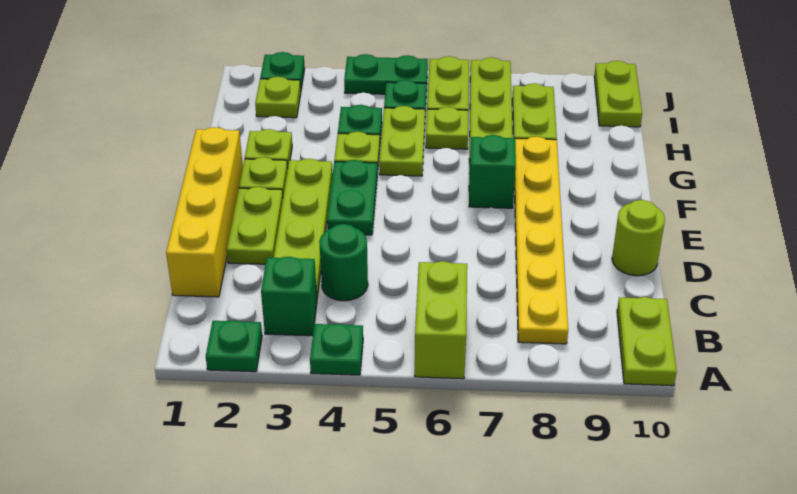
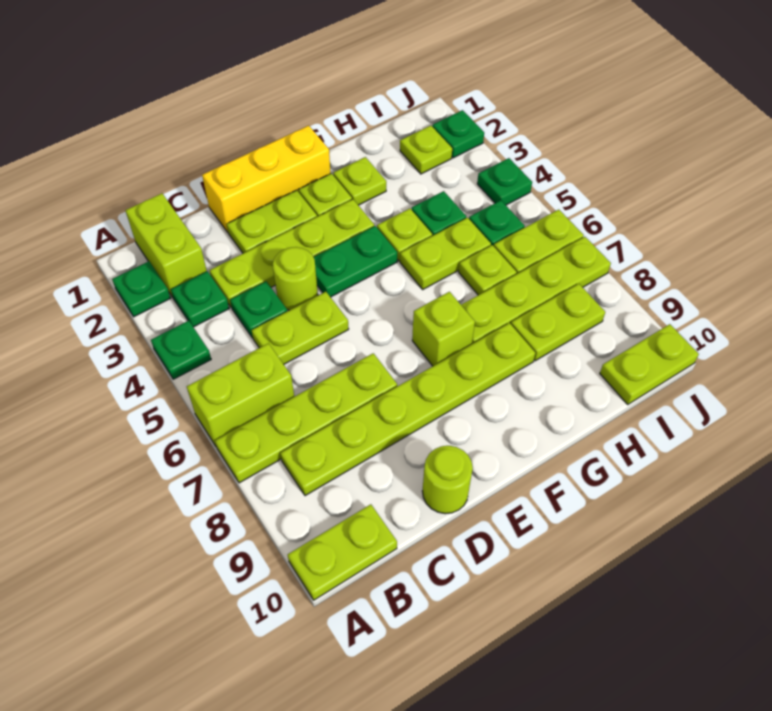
none -> lime 1x4 plate [215,353,397,483]
none -> lime 1x2 brick [125,193,207,297]
green 1x1 brick [261,257,317,336] -> green 1x1 plate [171,271,229,327]
yellow 1x6 plate [514,137,568,344] -> lime 1x6 plate [280,323,535,496]
yellow 1x4 brick [166,127,243,297] -> yellow 1x3 brick [202,126,331,232]
green 1x1 round brick [319,224,368,301] -> green 1x1 plate [230,281,287,338]
none -> lime 1x2 plate [252,292,349,364]
none -> lime 1x1 round brick [273,247,318,310]
green 1x1 brick [469,135,516,208] -> lime 1x1 brick [412,292,475,366]
green 1x2 plate [344,54,428,94] -> green 1x1 plate [477,158,532,205]

